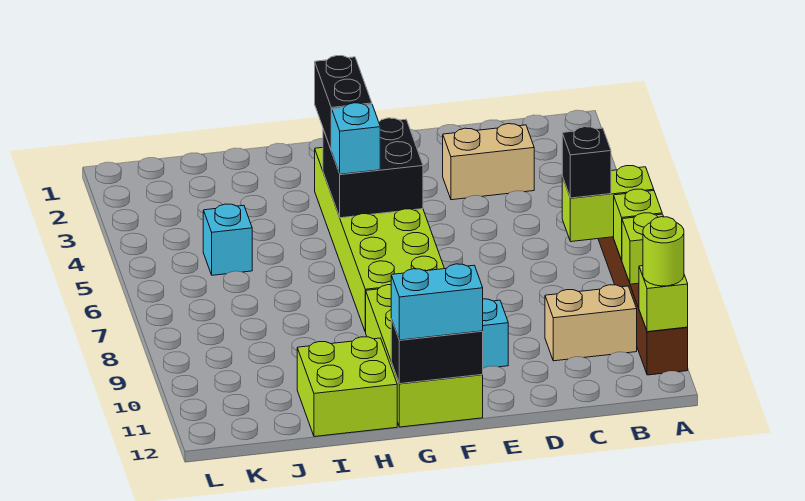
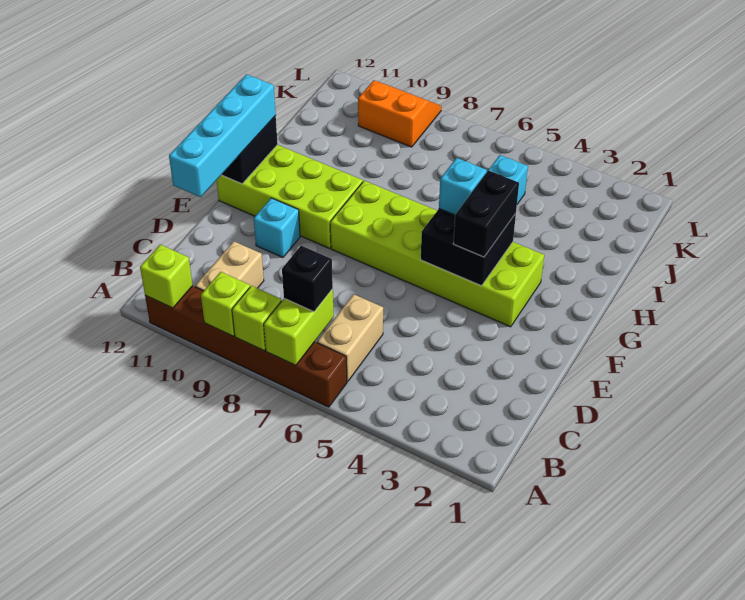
lime 1x1 round brick [643,217,684,286] -> none
tan 1x2 brick [443,124,534,200] -> tan 1x2 brick moved to [317,294,383,382]
cyan 1x2 brick [391,264,483,340] -> cyan 1x4 brick [169,74,276,197]
black 1x2 brick [315,56,372,150] -> black 1x2 brick turned to [453,170,519,257]
lime 2x2 brick [297,337,397,437] -> none
none -> orange 2x2 slope [358,80,441,147]

